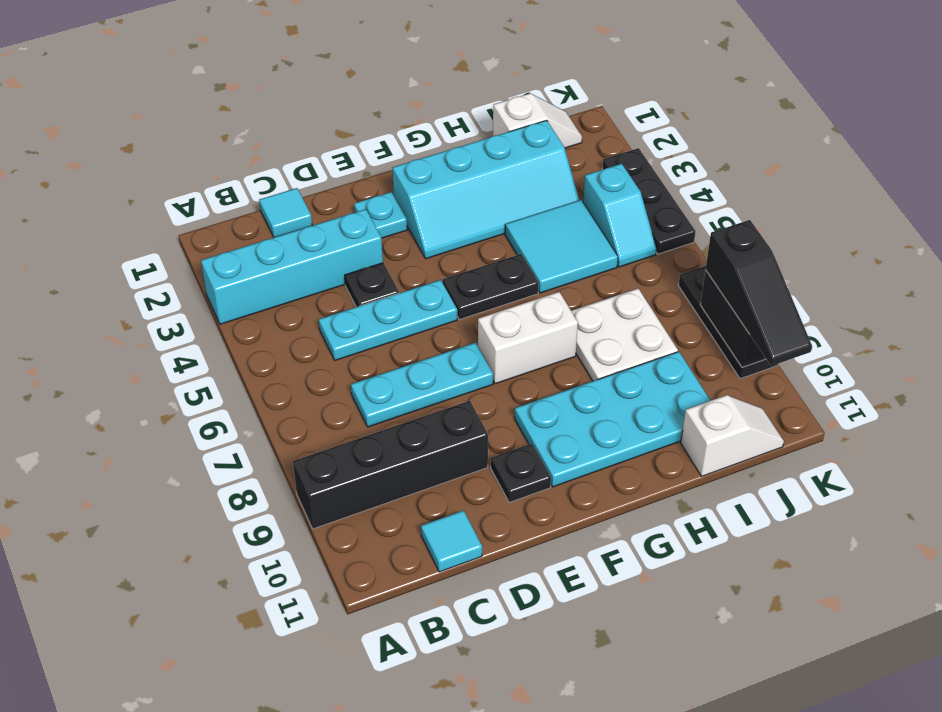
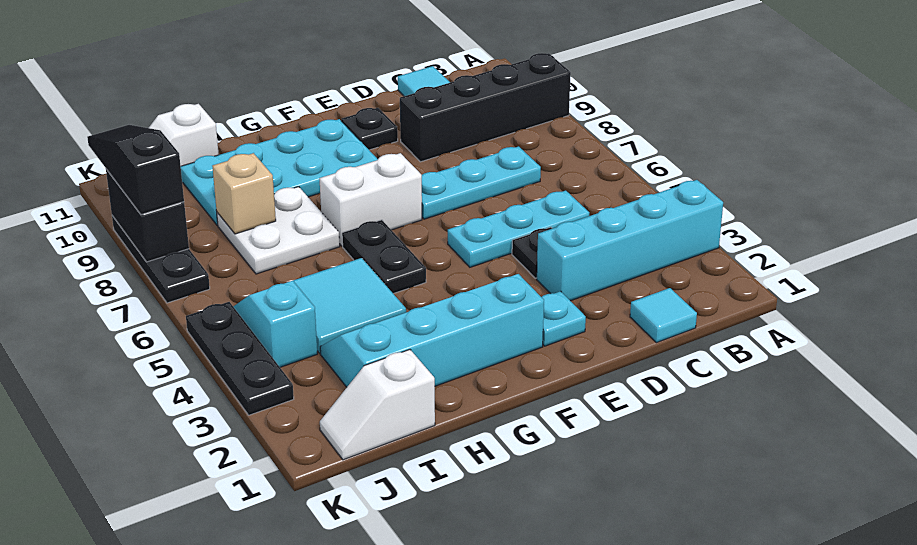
black 1x2 plate [443,254,539,320] -> black 1x2 plate turned to [342,220,426,294]
none -> tan 1x1 brick [212,153,276,234]

